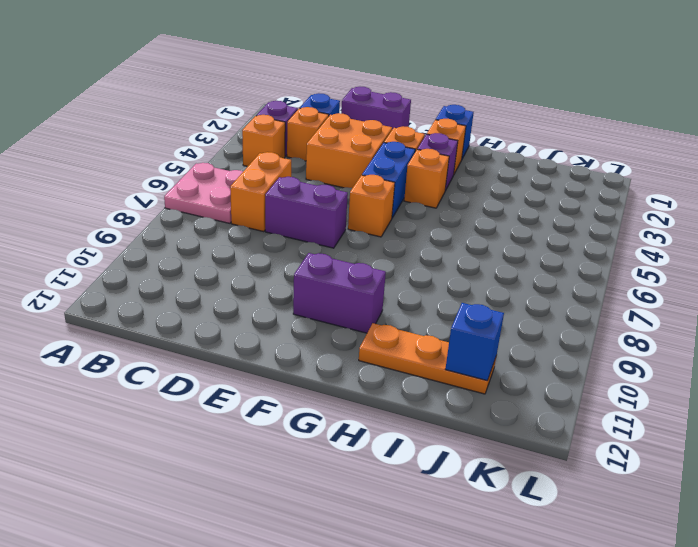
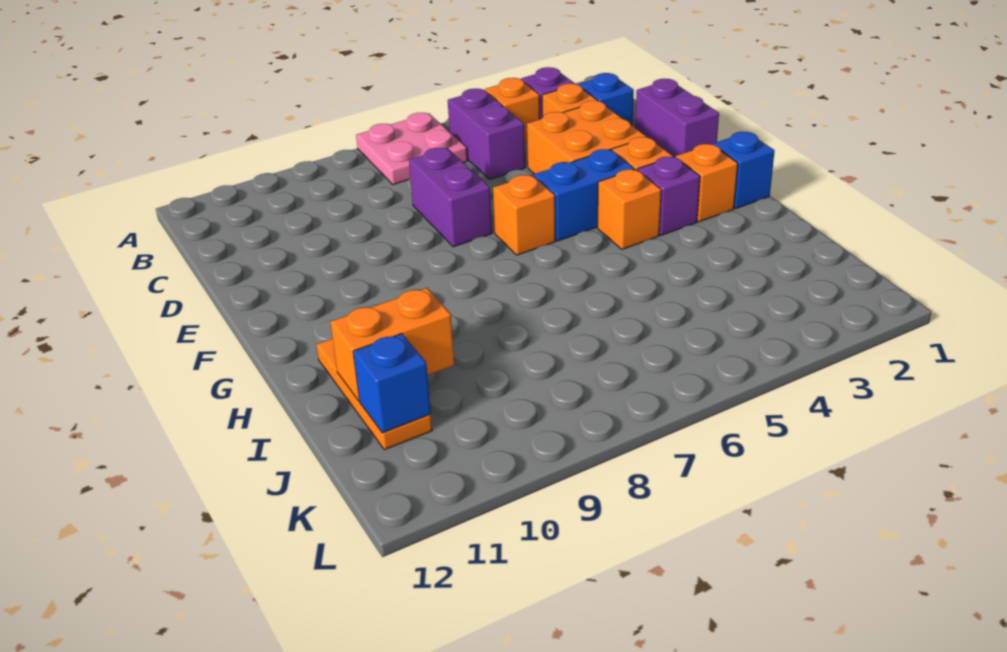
orange 1x2 brick [230,152,291,232] -> orange 1x2 brick moved to [330,288,454,401]
purple 1x2 brick [293,253,386,333] -> purple 1x2 brick moved to [448,88,525,179]

